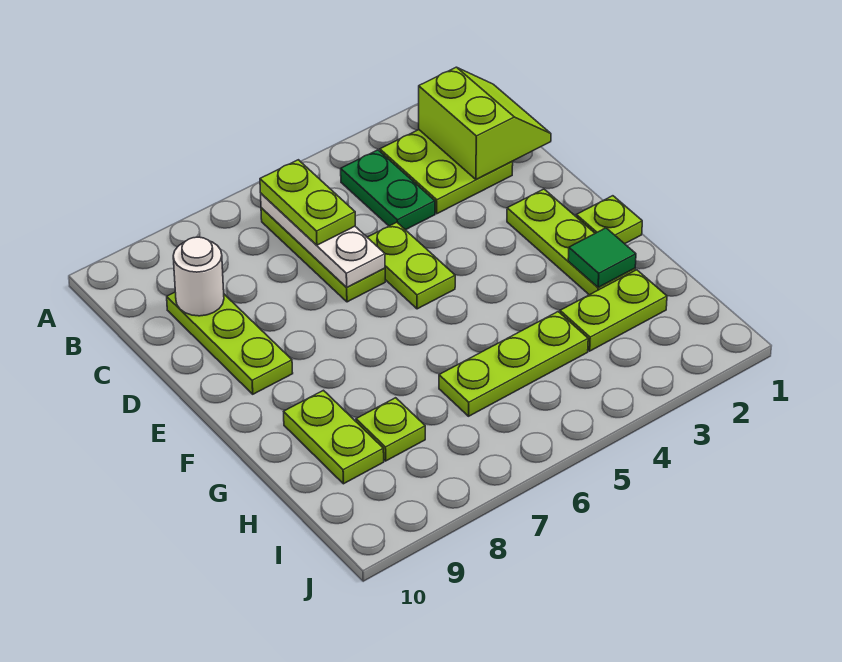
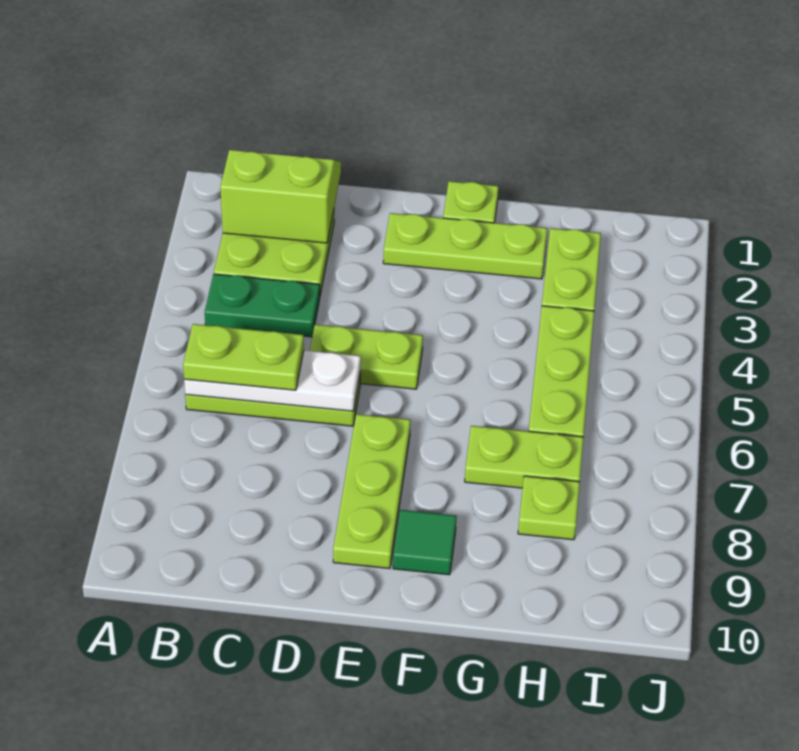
lime 1x3 plate [167,292,293,394] -> lime 1x3 plate turned to [333,414,411,569]
white 1x1 round brick [173,237,224,316] -> none
green 1x1 tile [568,228,636,287] -> green 1x1 tile moved to [393,510,457,575]
lime 1x2 plate [284,390,384,484] -> lime 1x2 plate moved to [465,426,584,488]

